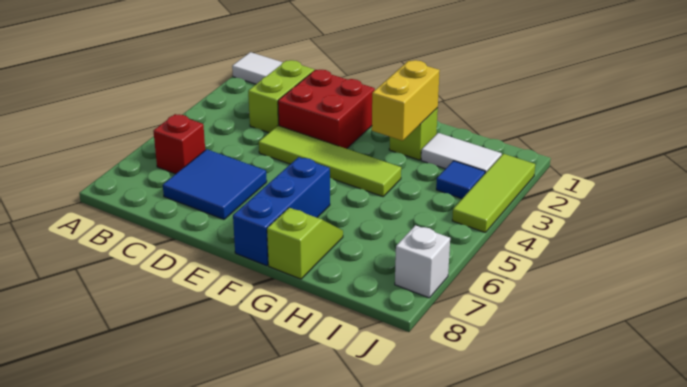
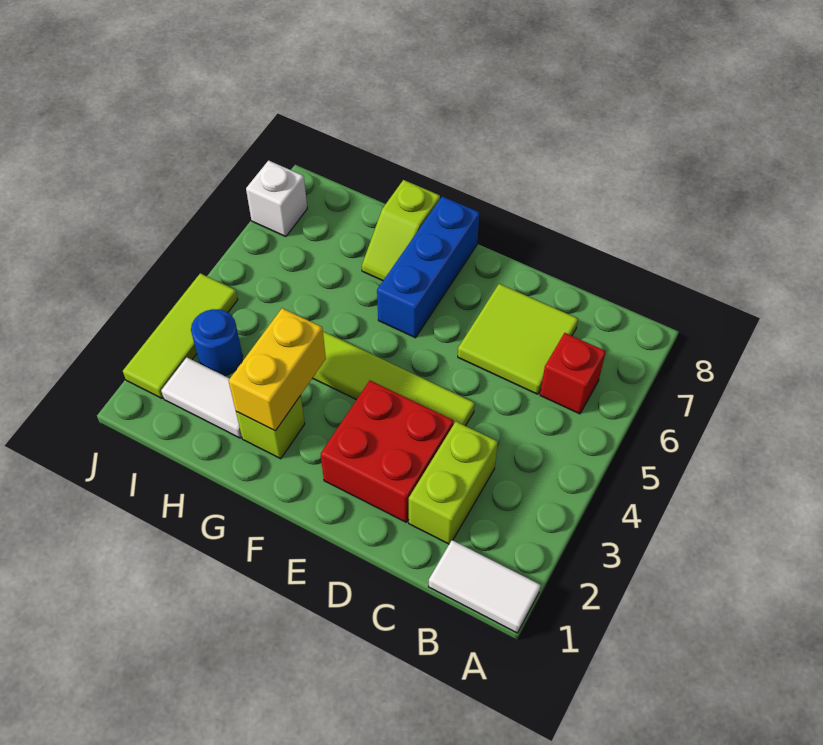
blue 2x2 tile [163,149,267,219] -> lime 2x2 tile [458,284,578,394]
blue 1x1 tile [436,161,485,199] -> blue 1x1 round brick [191,309,243,376]

